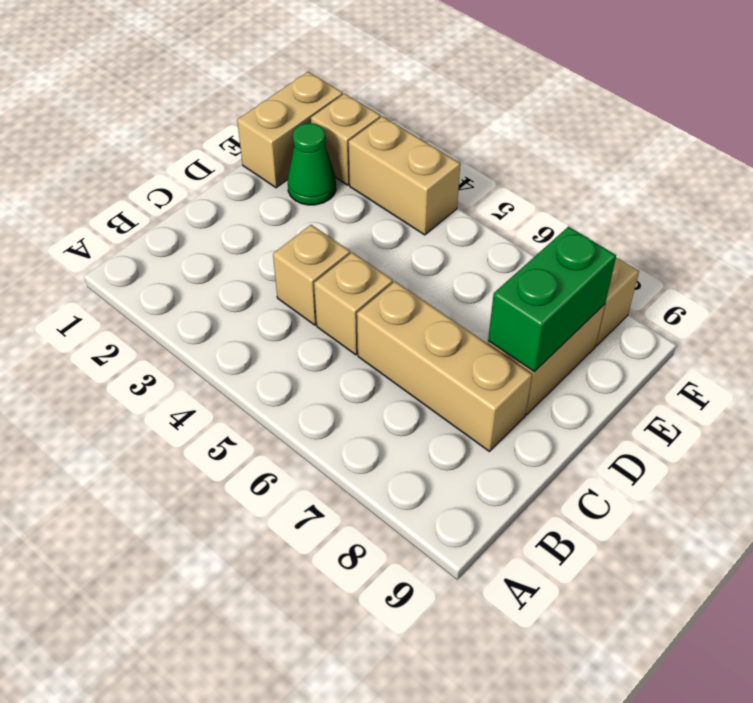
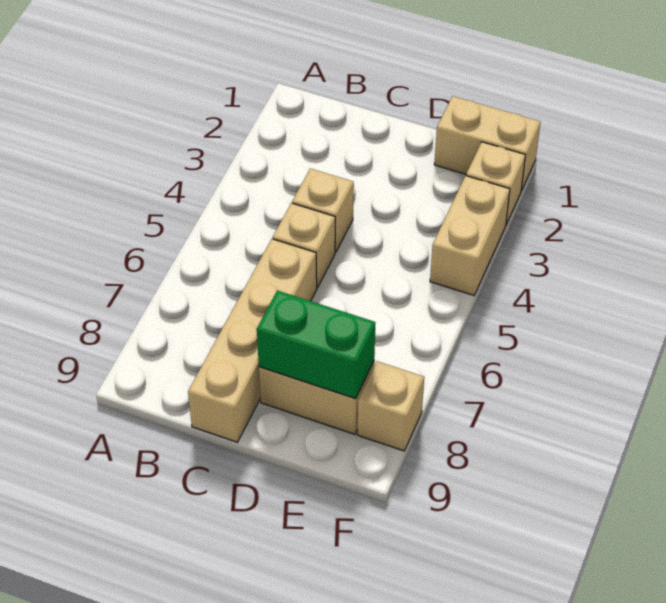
tan 1x3 brick [357,282,532,451] -> tan 1x4 brick [188,239,317,442]
green 1x1 cone [288,123,336,205] -> none

